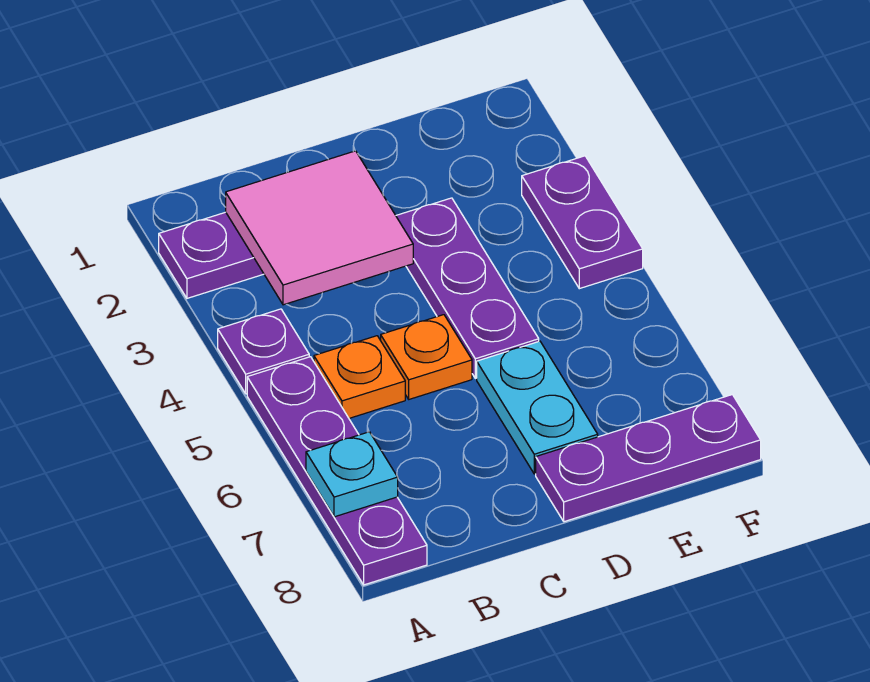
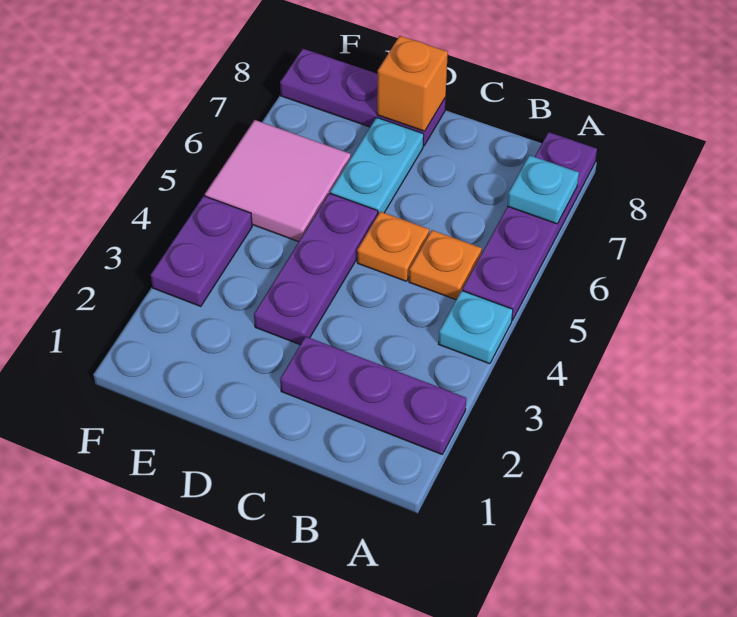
purple 1x1 plate [218,309,309,394] -> cyan 1x1 plate [439,291,513,364]
pink 2x2 tile [226,151,413,305] -> pink 2x2 tile moved to [205,120,351,242]
none -> orange 1x1 brick [377,36,448,131]

